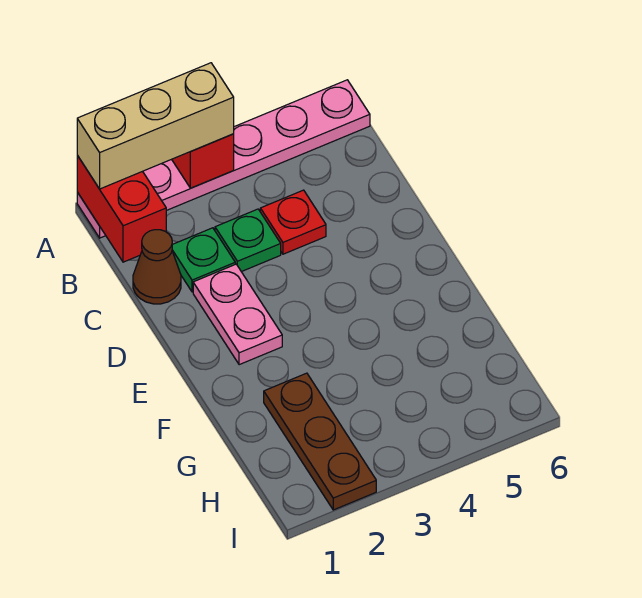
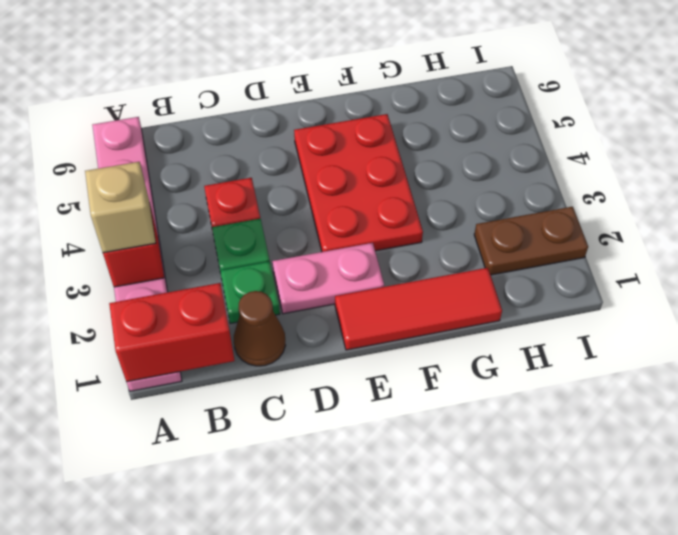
tan 1x3 brick [77,63,234,189] -> tan 1x1 brick [85,162,156,253]
none -> red 1x3 tile [335,268,502,350]
none -> red 2x3 plate [294,114,423,252]
brown 1x3 plate [264,373,376,510] -> brown 1x2 plate [474,207,588,275]

